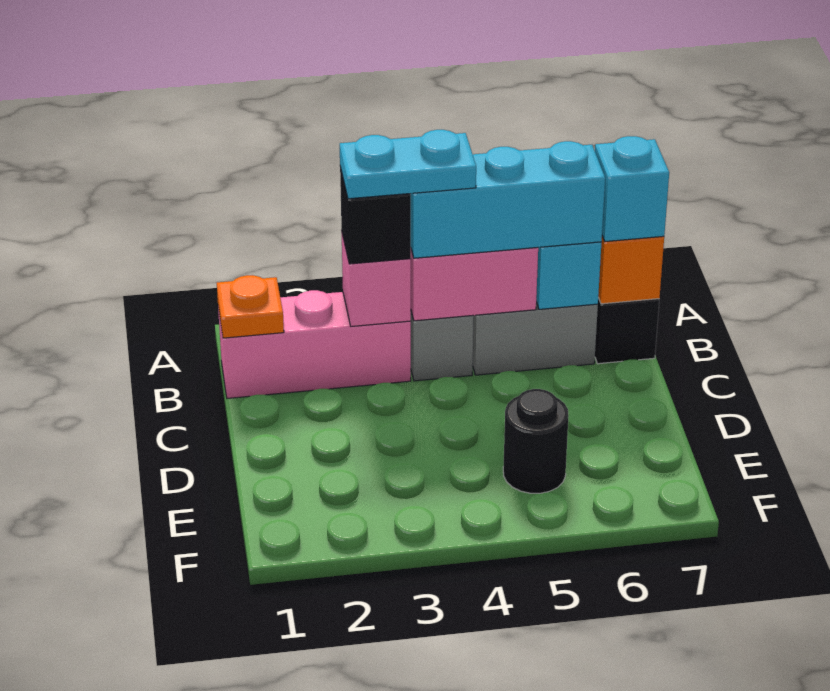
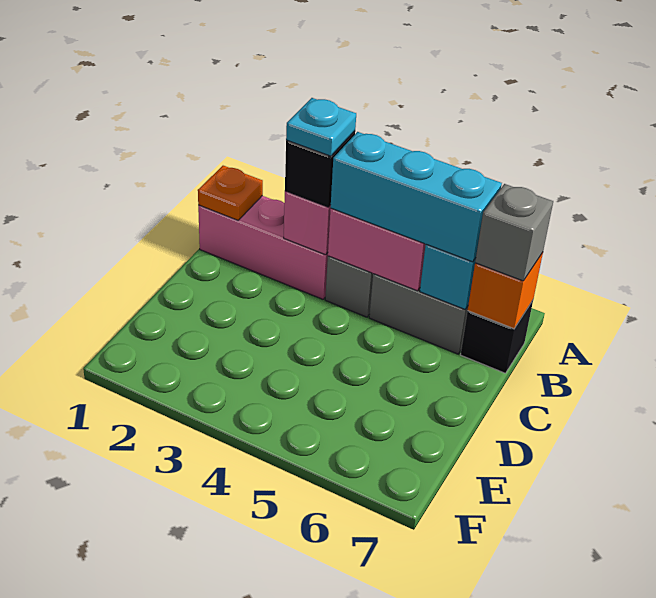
cyan 1x2 plate [340,130,476,199] -> cyan 1x1 plate [286,98,356,156]
cyan 1x1 brick [595,136,669,241] -> grey 1x1 brick [475,184,553,281]
black 1x1 round brick [503,389,569,493] -> none

